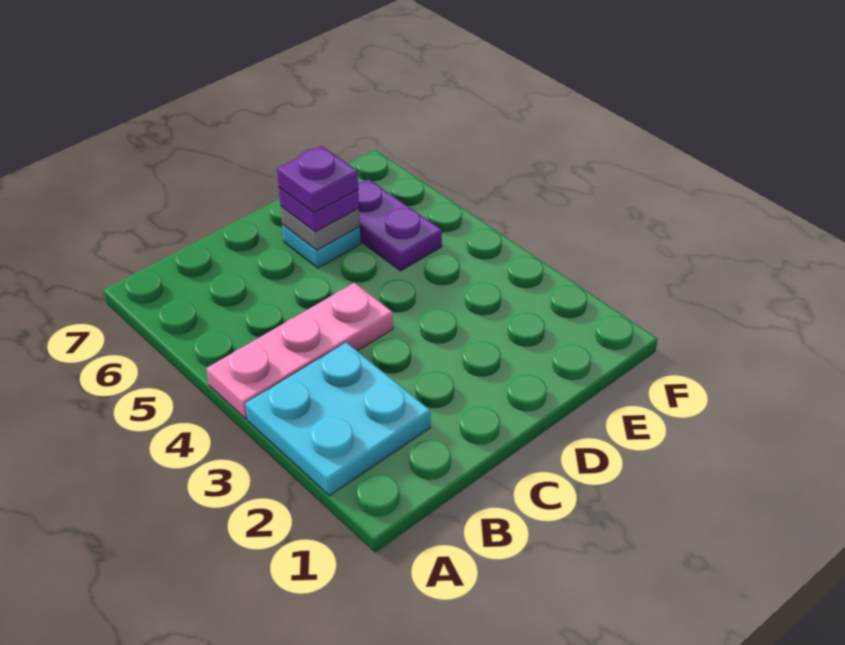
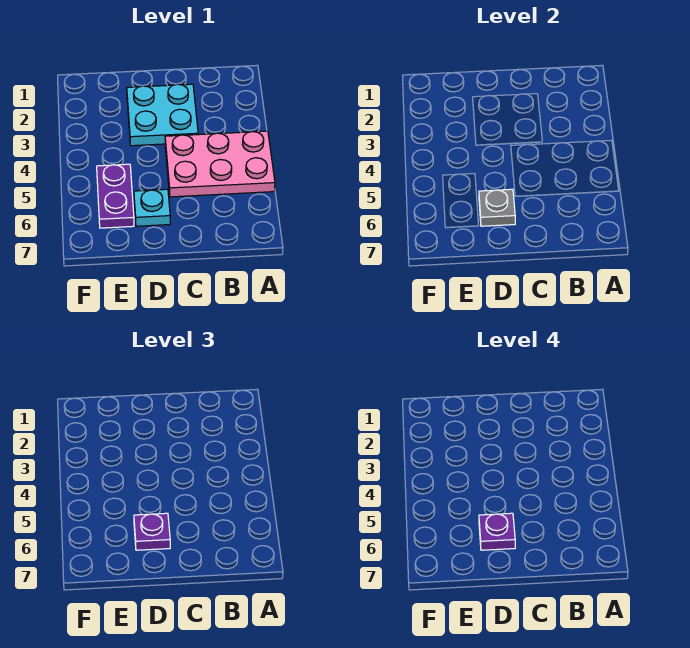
cyan 2x2 plate [245,342,430,496] -> cyan 2x2 plate moved to [127,84,198,146]
pink 1x3 plate [206,283,393,419] -> pink 2x3 plate [165,131,275,197]

